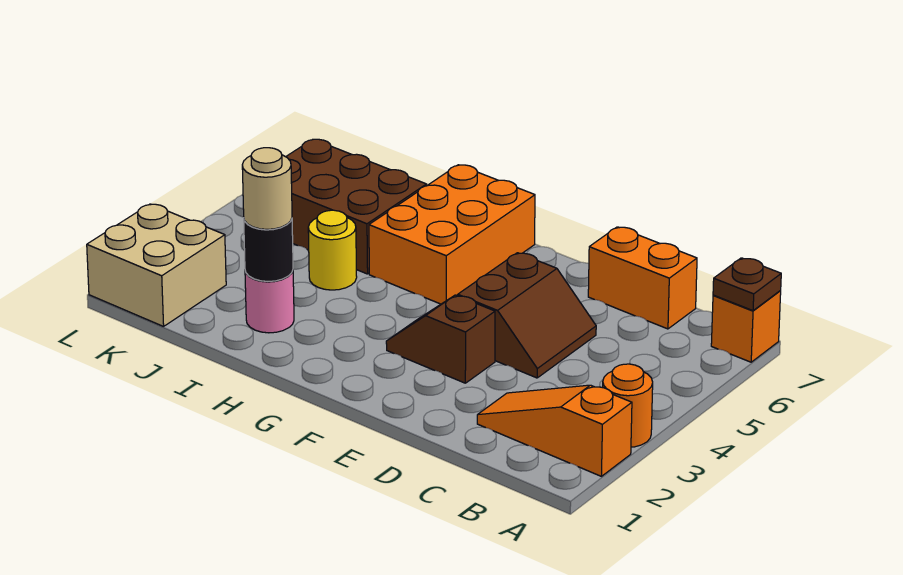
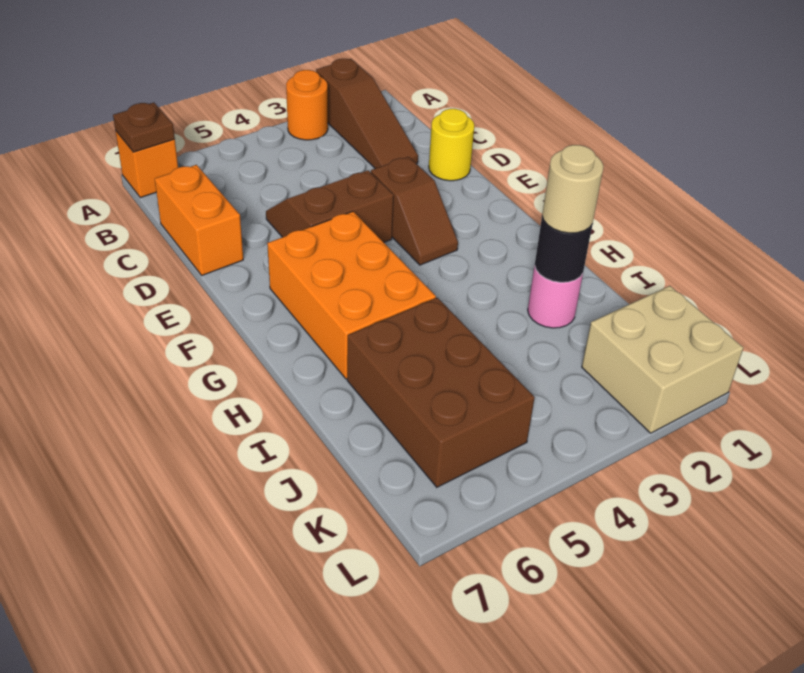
orange 1x3 slope [477,385,632,476] -> brown 1x3 slope [316,59,418,168]
orange 2x3 brick [369,165,535,304] -> orange 2x3 brick turned to [267,211,436,379]
yellow 1x1 round brick [308,210,357,290] -> yellow 1x1 round brick moved to [429,109,474,181]

